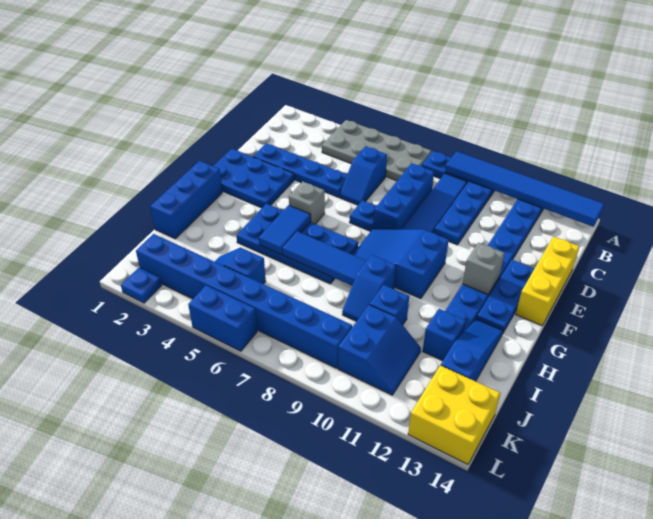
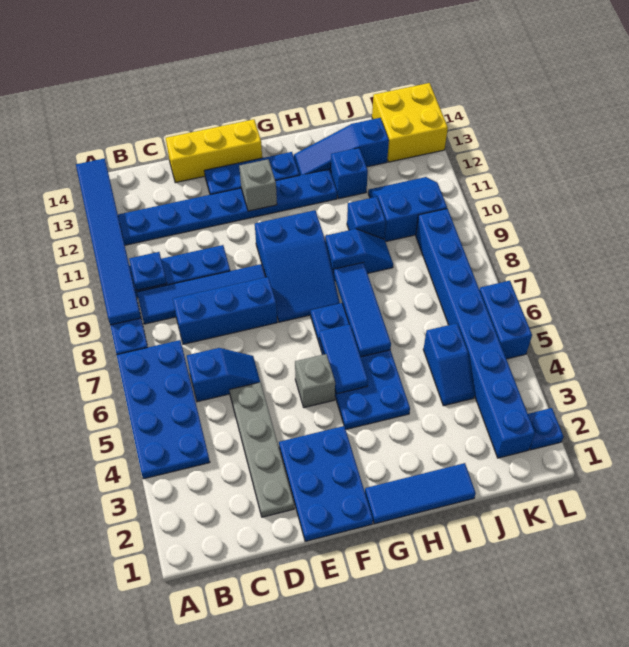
grey 2x4 plate [322,120,431,181] -> blue 2x4 plate [116,340,210,479]
blue 1x4 plate [253,143,347,197] -> grey 1x4 plate [230,382,294,517]
blue 1x1 plate [349,200,376,231] -> blue 1x1 plate moved to [129,252,167,290]
blue 1x3 brick [150,161,223,239] -> blue 1x3 tile [365,463,476,524]
blue 1x2 tile [259,205,311,255] -> blue 1x2 tile turned to [319,324,368,394]

